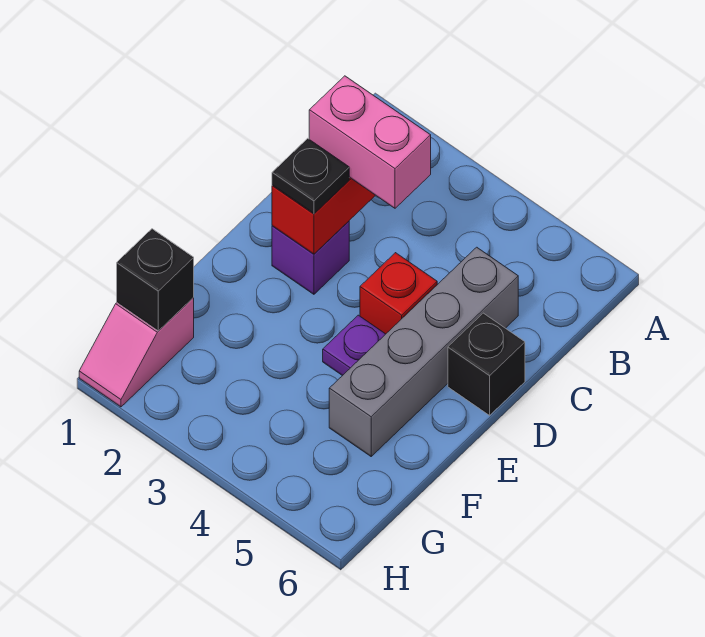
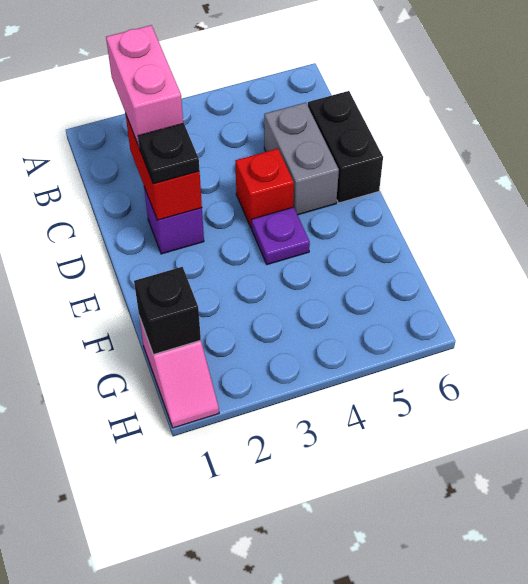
pink 1x2 brick [309,76,431,208] -> pink 1x2 brick turned to [106,25,183,146]
grey 1x4 brick [329,247,518,456] -> grey 1x2 brick [264,103,339,215]
black 1x1 brick [448,313,525,415] -> black 1x2 brick [308,91,383,203]

